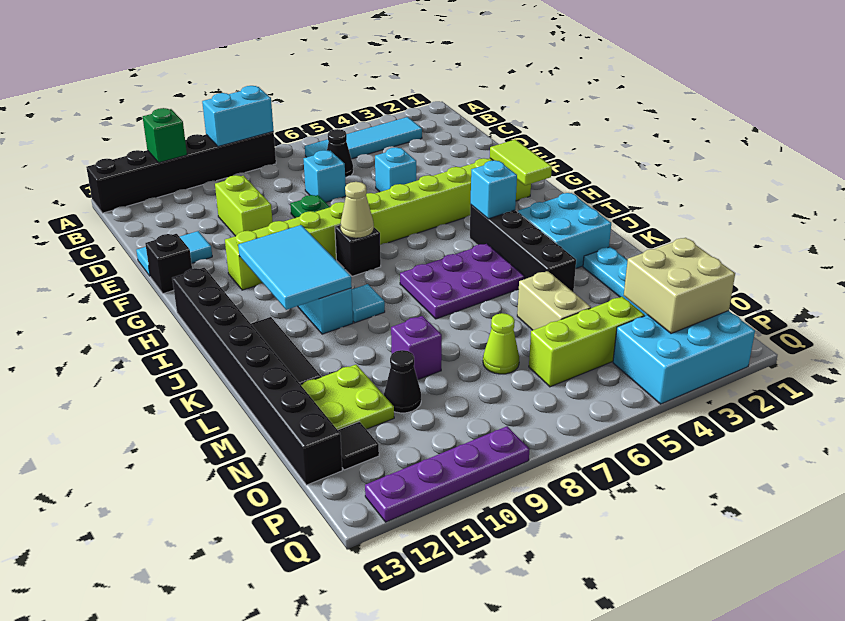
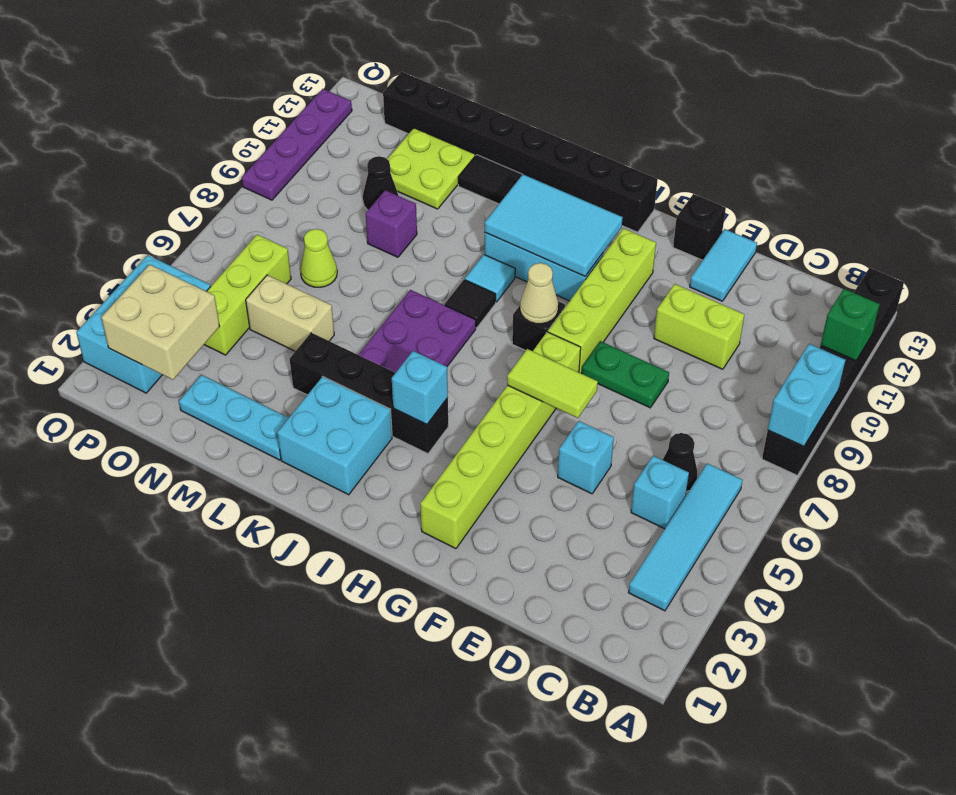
cyan 1x1 brick [304,150,346,202] -> cyan 1x1 brick moved to [631,456,689,529]
lime 1x2 tile [490,140,552,185] -> lime 1x2 tile moved to [507,349,598,418]
black 1x1 tile [338,422,379,470] -> black 1x1 tile moved to [445,280,496,328]

